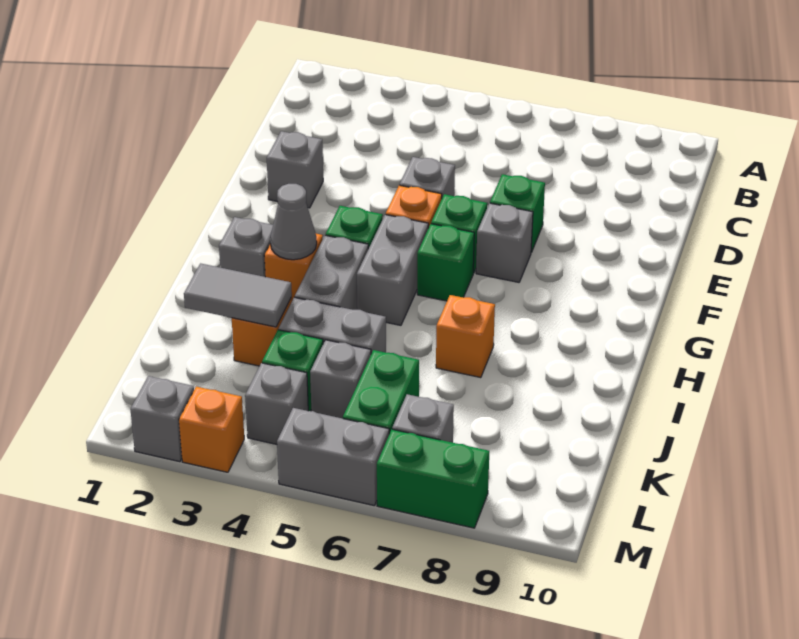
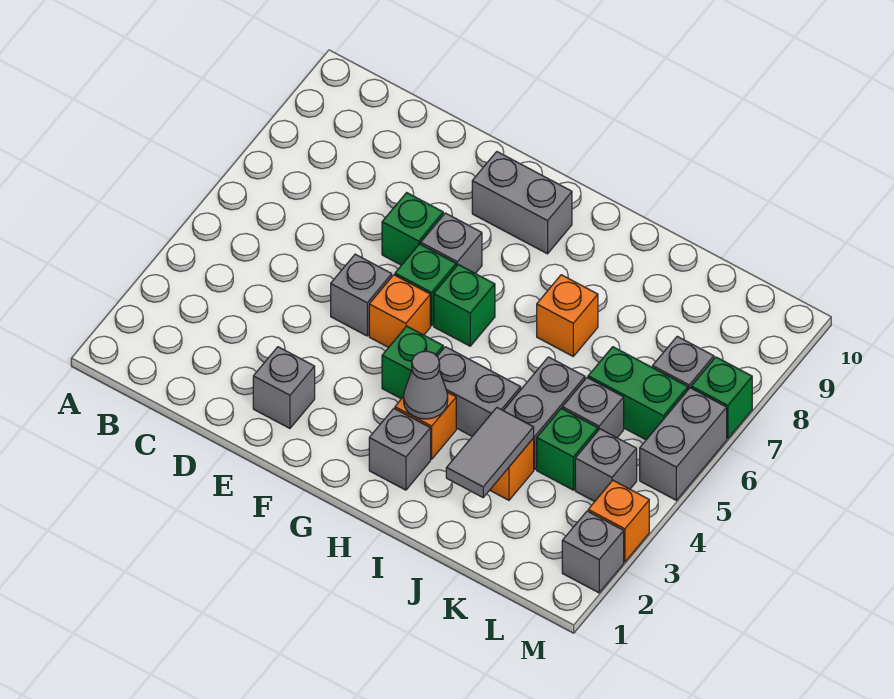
grey 1x2 brick [357,215,428,325] -> grey 1x2 brick moved to [472,152,572,254]
green 1x2 brick [377,429,489,528] -> green 1x1 brick [691,357,752,439]

